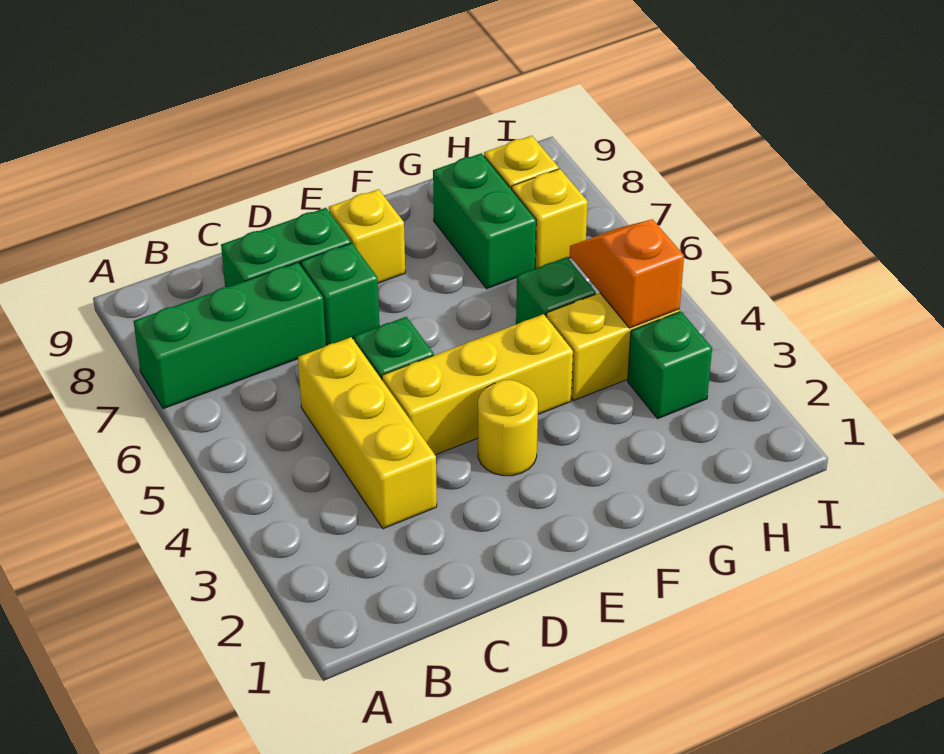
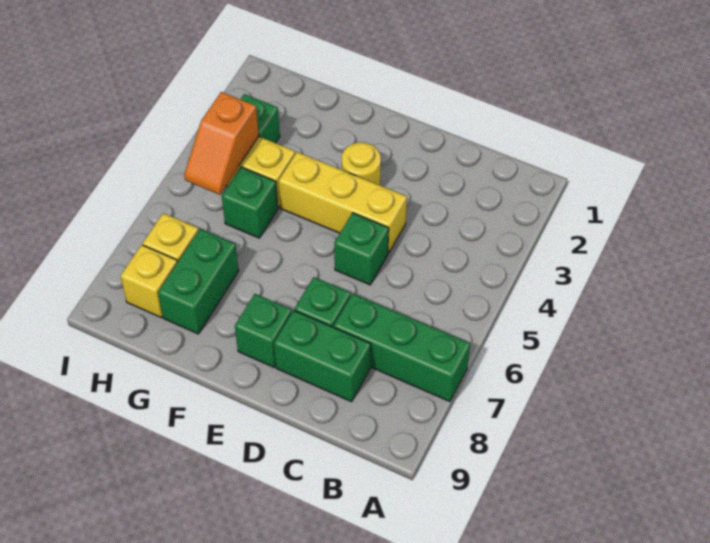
yellow 1x3 brick [298,337,437,529] -> none
yellow 1x1 brick [329,189,405,283] -> green 1x1 brick [235,294,292,367]

